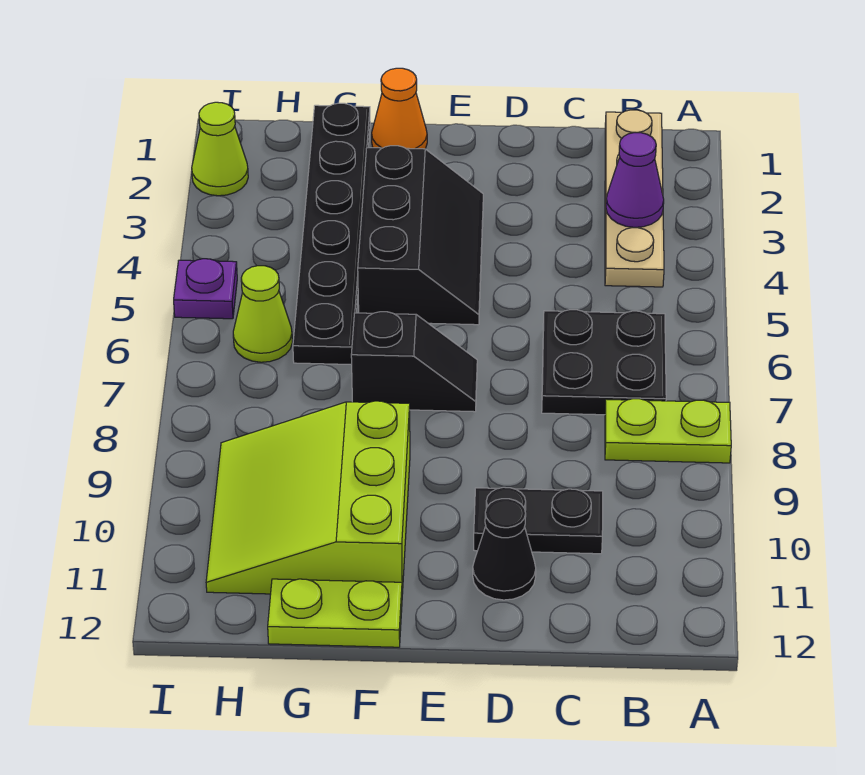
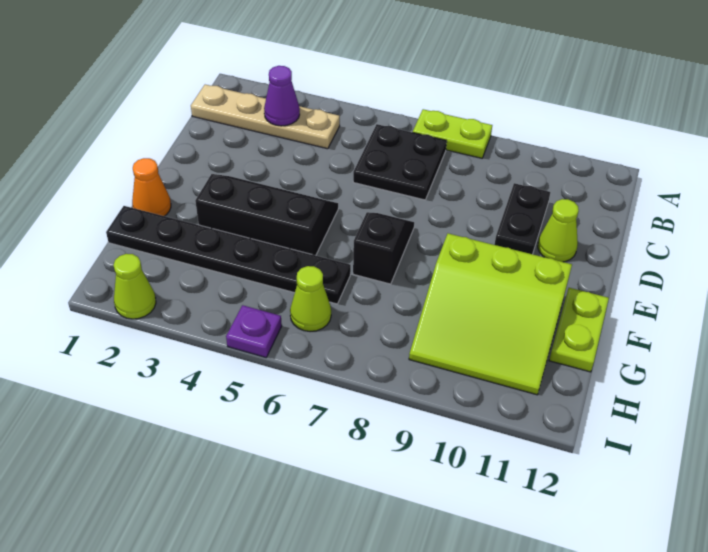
lime 1x2 plate [605,399,731,463] -> lime 1x2 plate turned to [413,109,492,158]
black 1x1 cone [473,499,536,600] -> lime 1x1 cone [538,199,579,262]

